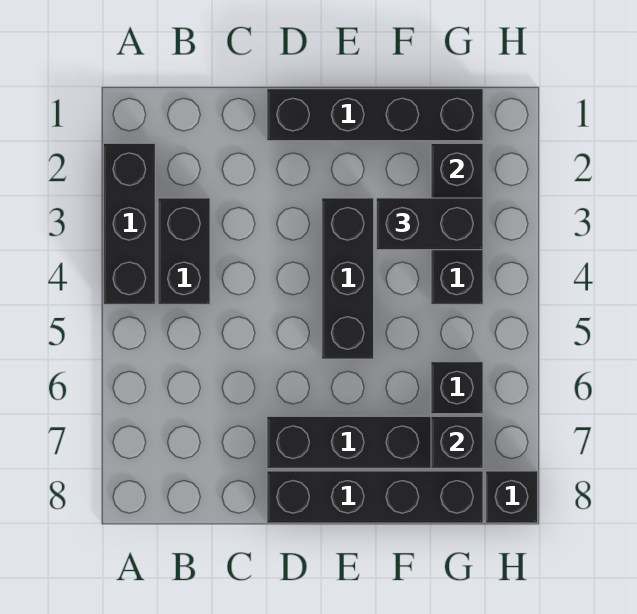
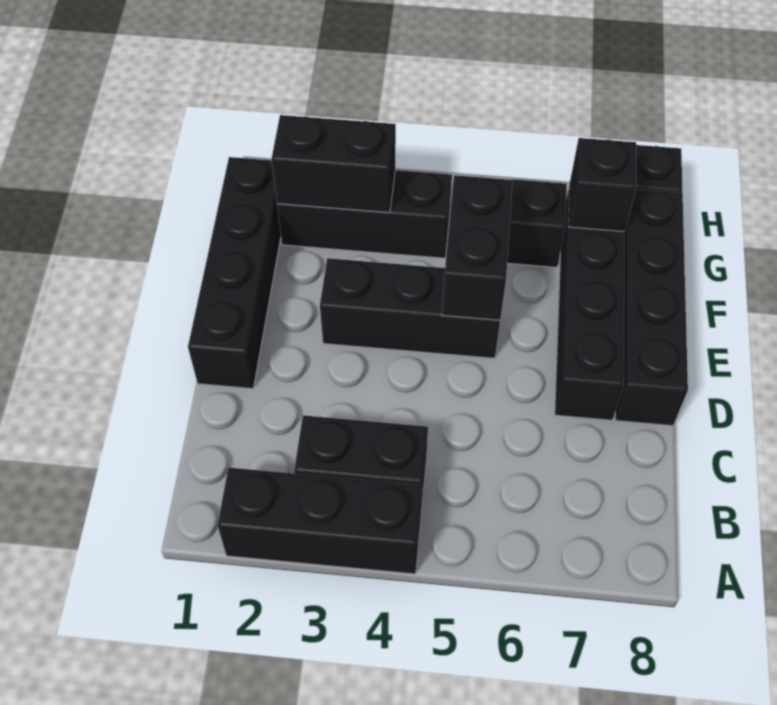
black 1x2 brick [376,198,483,250] -> black 1x2 brick moved to [442,175,512,320]

